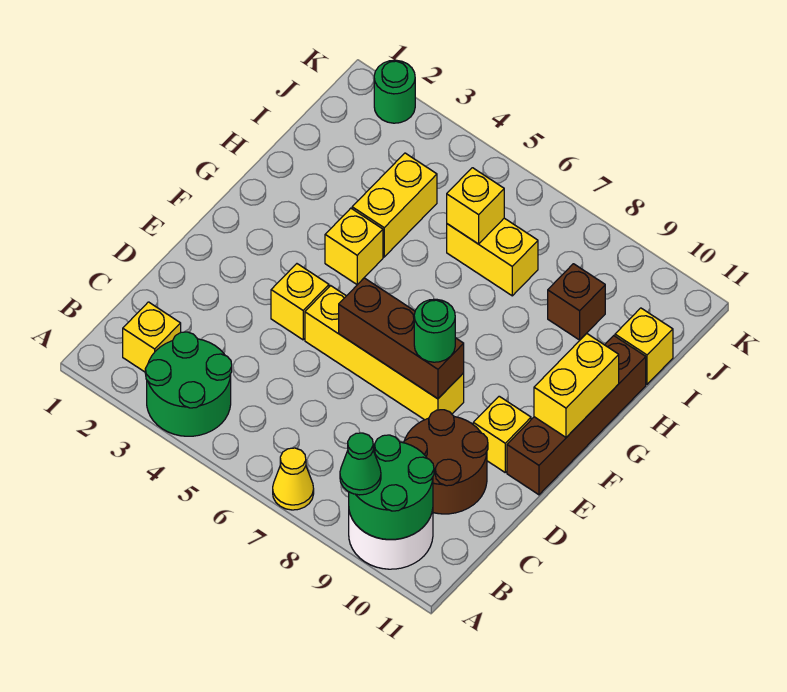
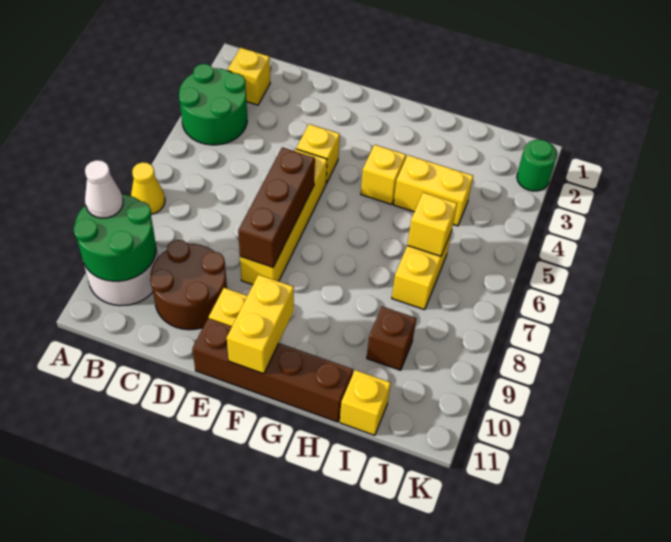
green 1x1 cone [340,433,381,495] -> white 1x1 cone [85,160,123,218]
green 1x1 round brick [414,299,455,362] -> none
yellow 1x2 brick [534,334,619,437] -> yellow 1x2 brick turned to [227,275,294,374]

